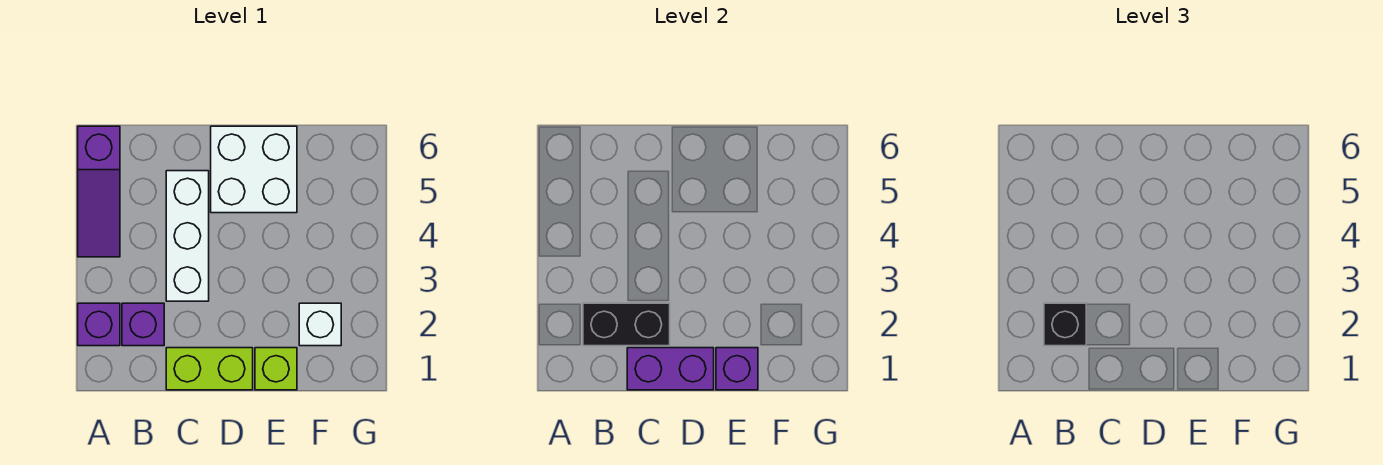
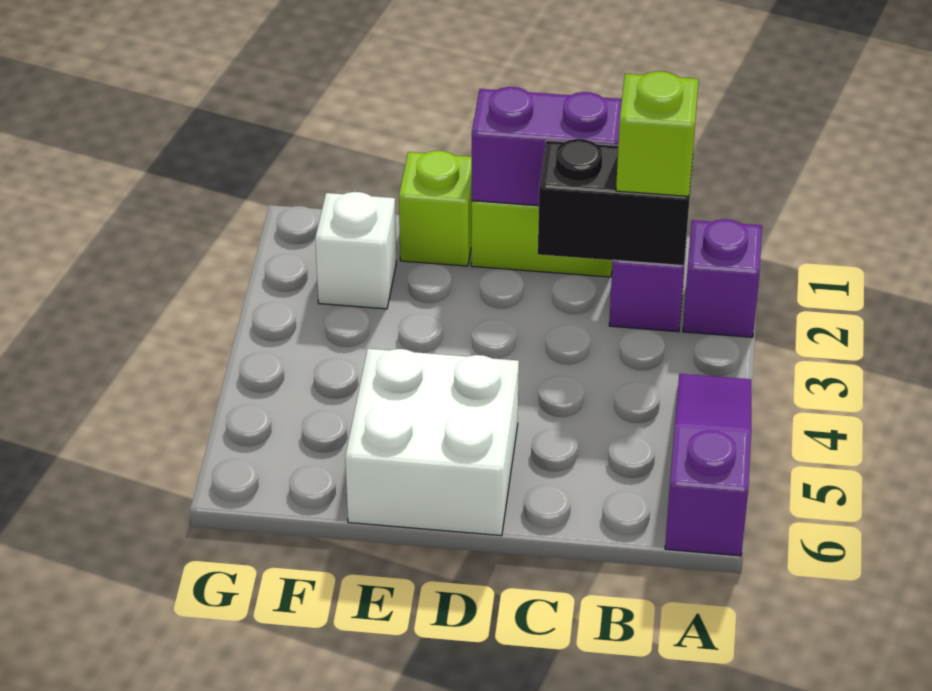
black 1x1 brick [1044,303,1086,346] -> lime 1x1 brick [616,71,699,196]
white 1x3 brick [166,171,209,301] -> none
purple 1x1 brick [716,348,758,390] -> none

